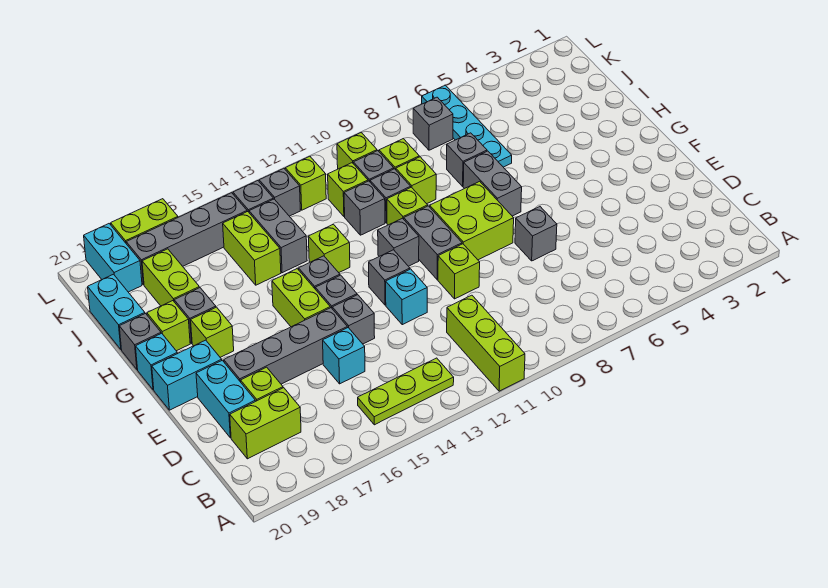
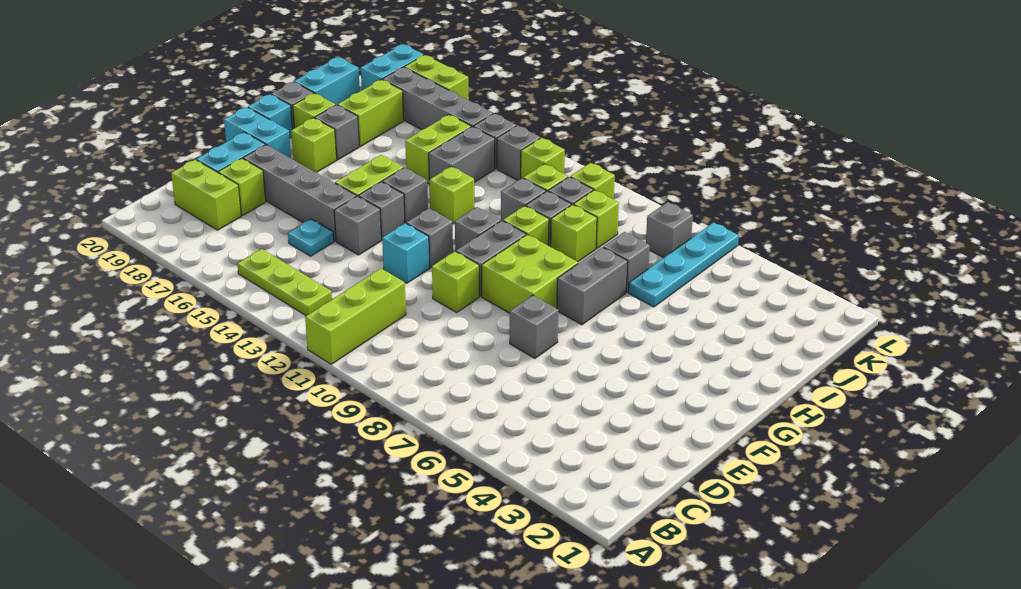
cyan 1x1 brick [323,328,365,384] -> cyan 1x1 plate [288,219,334,256]

